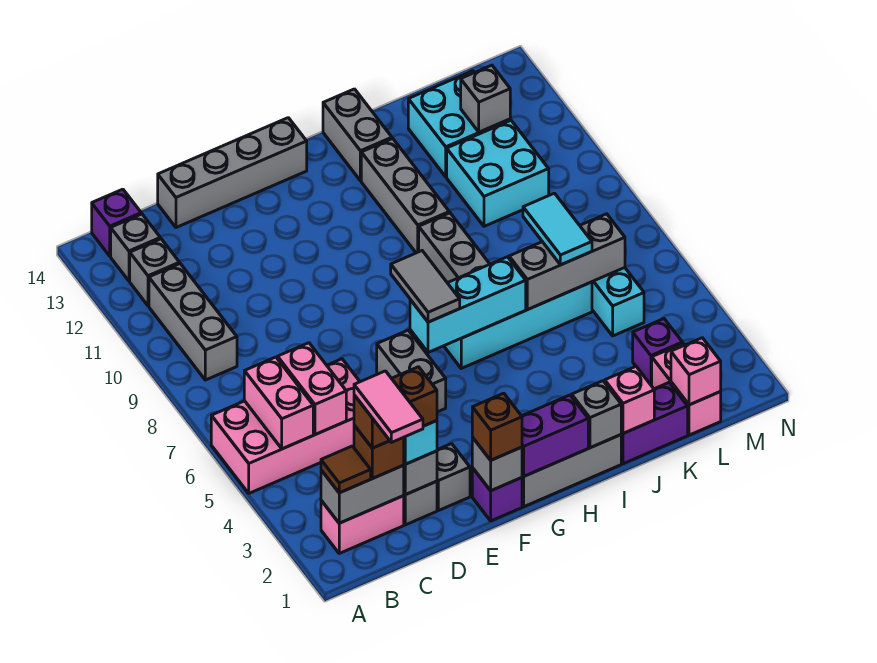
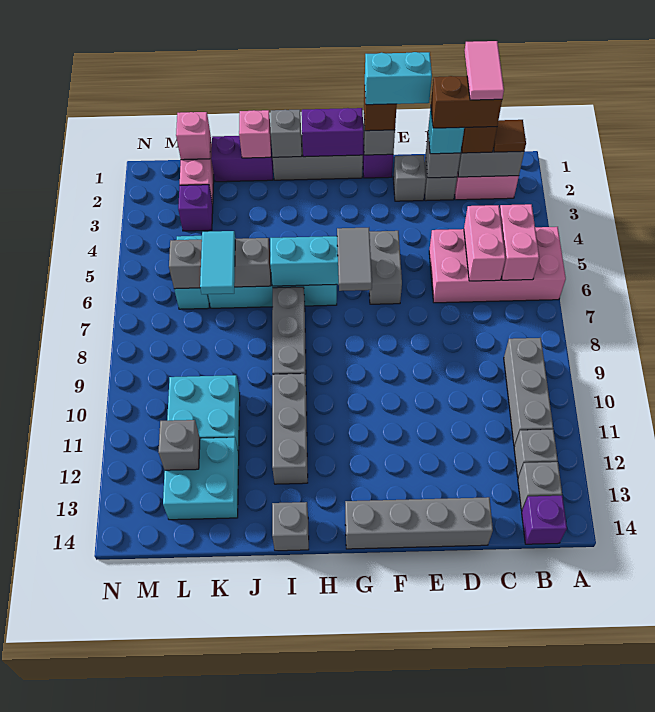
none -> cyan 1x2 brick [365,52,432,105]
grey 1x2 brick [323,89,392,181] -> grey 1x1 brick [272,502,309,551]

